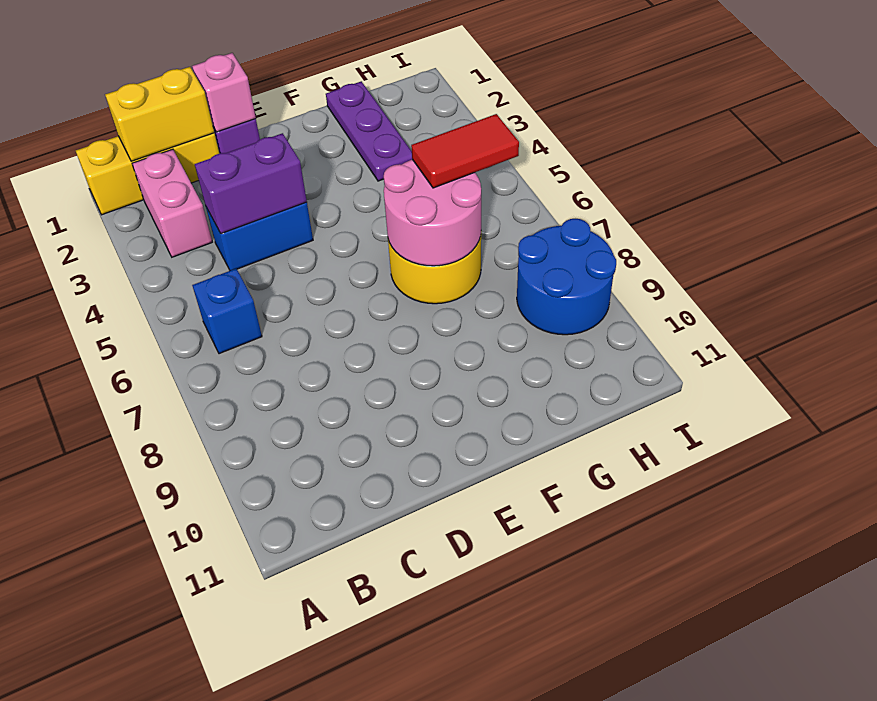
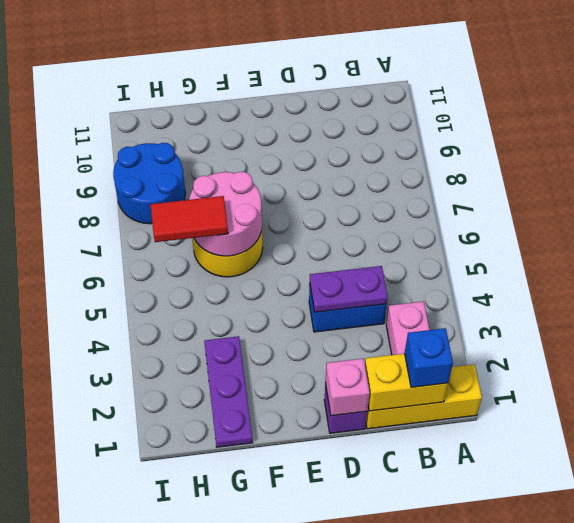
blue 1x1 brick [192,269,262,354] -> blue 1x1 brick moved to [405,328,453,387]
purple 1x2 brick [195,133,307,234] -> purple 1x2 plate [310,266,388,312]

